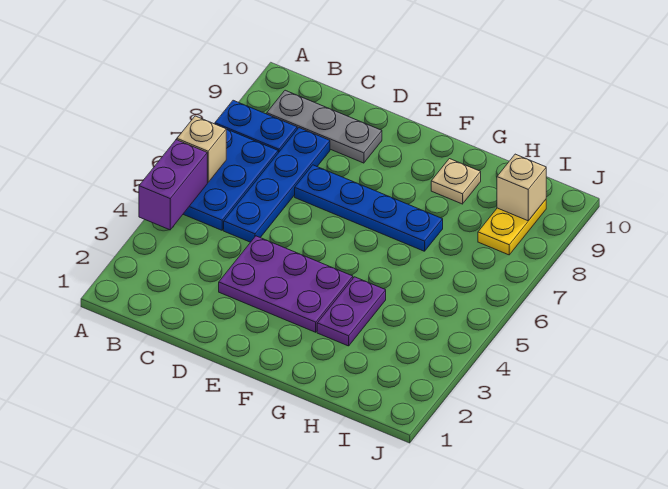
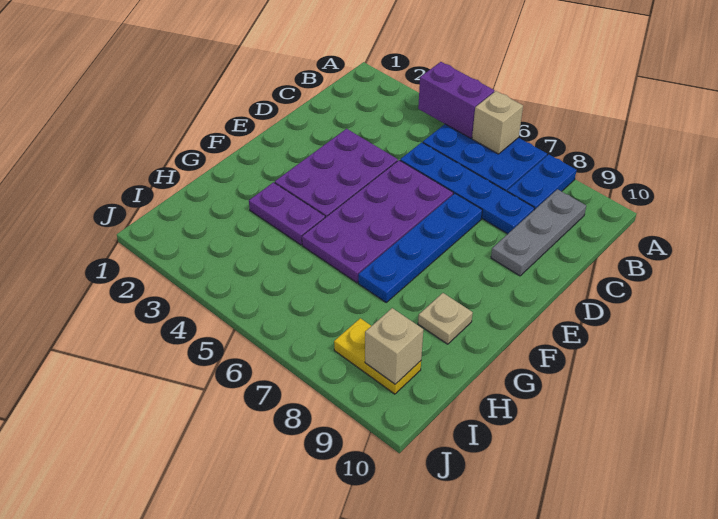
none -> purple 2x4 plate [302,160,453,283]

